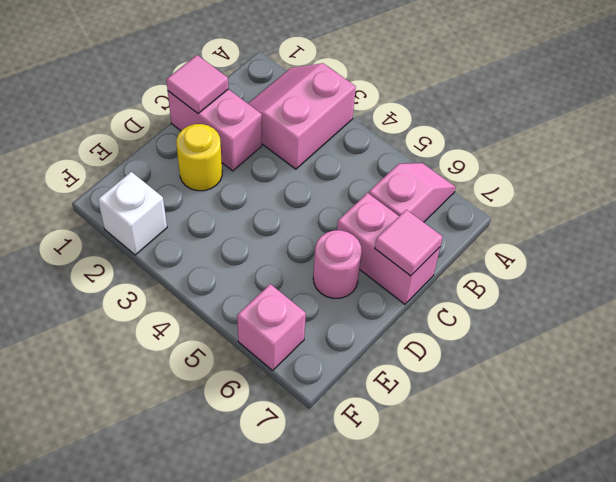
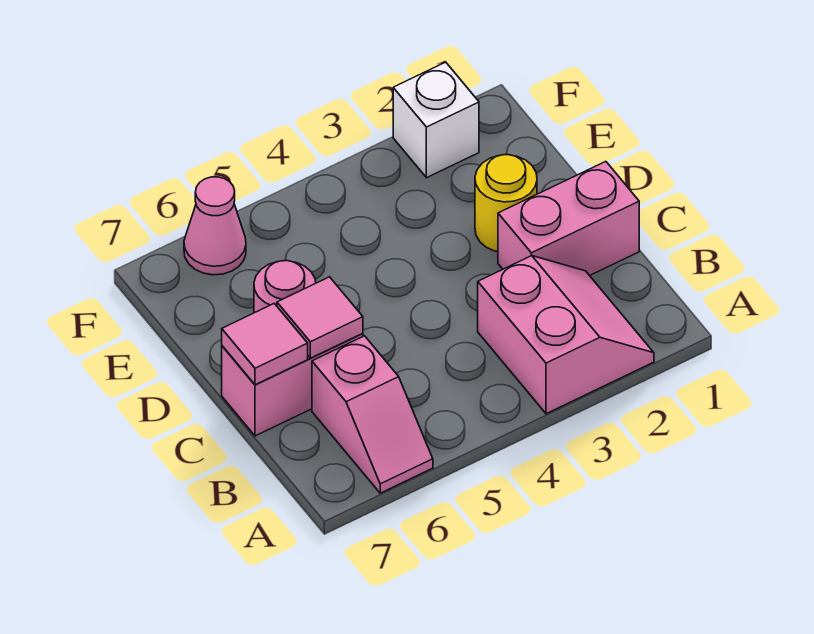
pink 1x1 tile [166,55,229,113] -> pink 1x1 tile moved to [277,277,363,358]
pink 1x1 brick [237,284,306,370] -> pink 1x1 cone [184,177,246,275]

